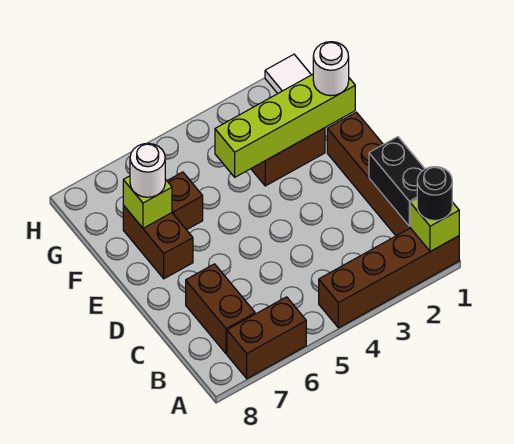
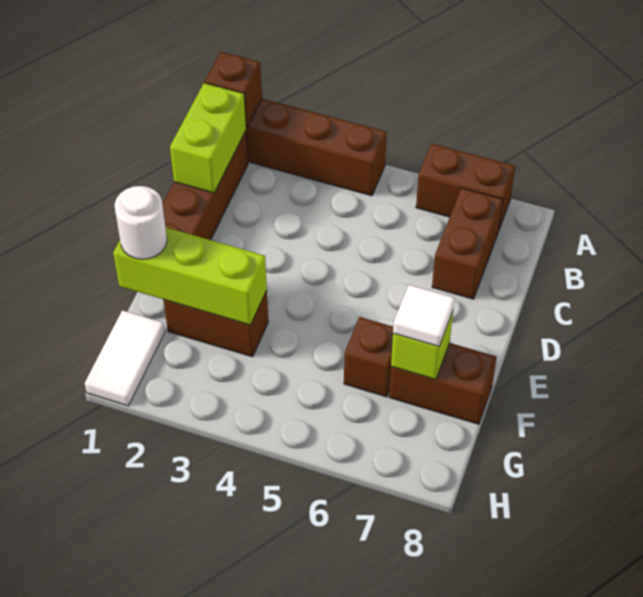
lime 1x1 brick [410,199,459,252] -> brown 1x1 brick [205,52,262,128]
black 1x1 round brick [417,167,452,220] -> none
black 1x2 brick [369,137,425,227] -> lime 1x2 brick [170,83,246,193]
brown 1x2 brick [123,205,193,279] -> brown 1x2 brick turned to [389,343,497,424]
lime 1x4 brick [215,74,355,177] -> lime 1x3 brick [113,227,267,325]
white 1x1 round brick [130,143,165,197] -> white 1x1 tile [393,285,455,347]

